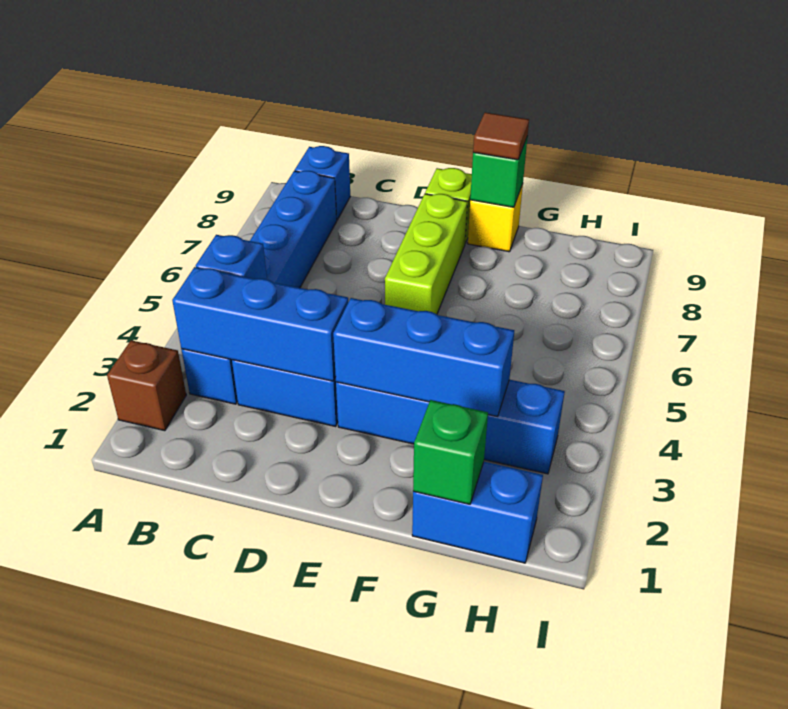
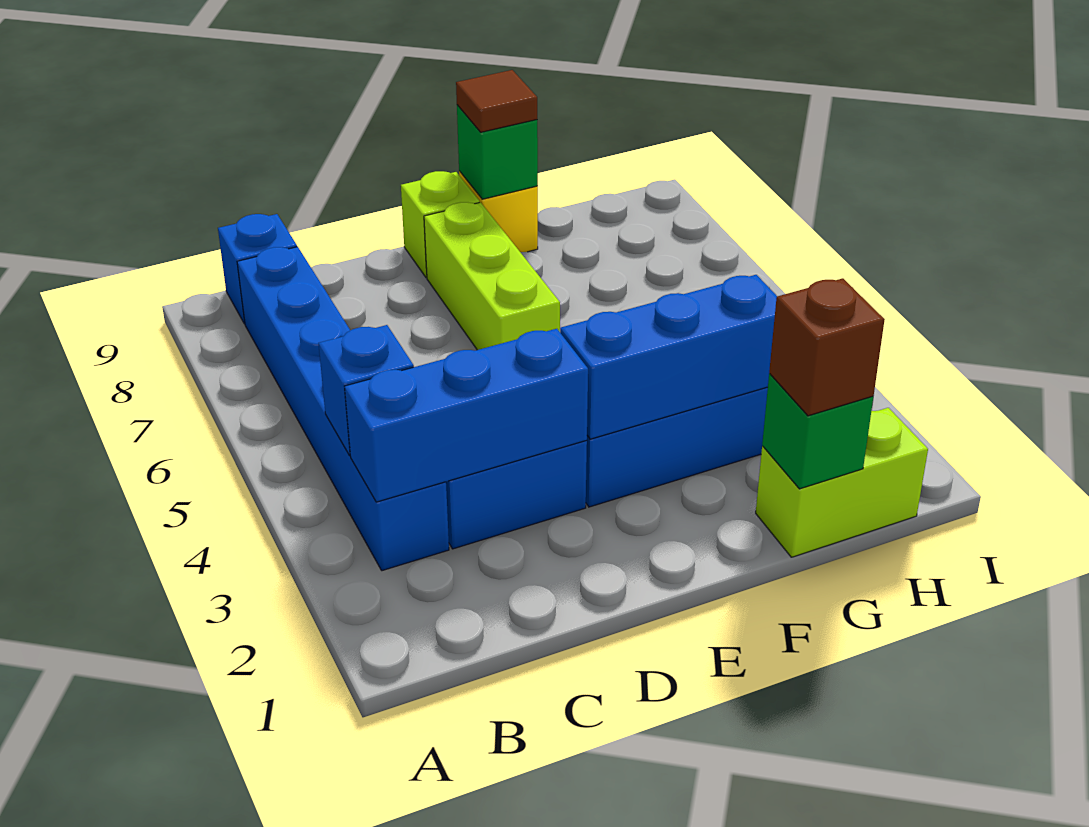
brown 1x1 brick [107,340,186,431] -> brown 1x1 brick moved to [769,278,885,416]
blue 1x2 brick [412,462,543,563] -> lime 1x2 brick [756,408,928,557]

